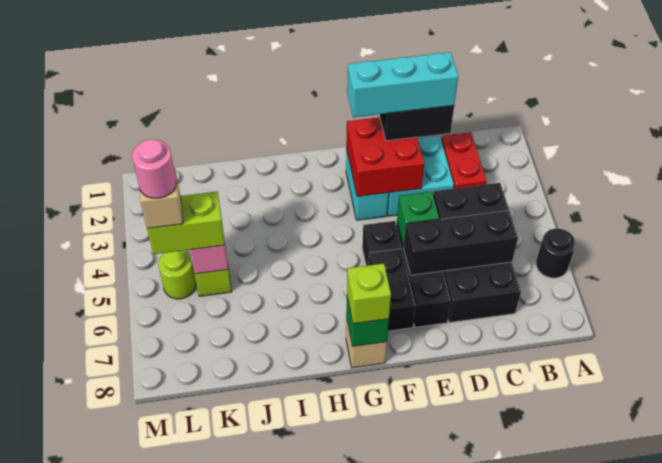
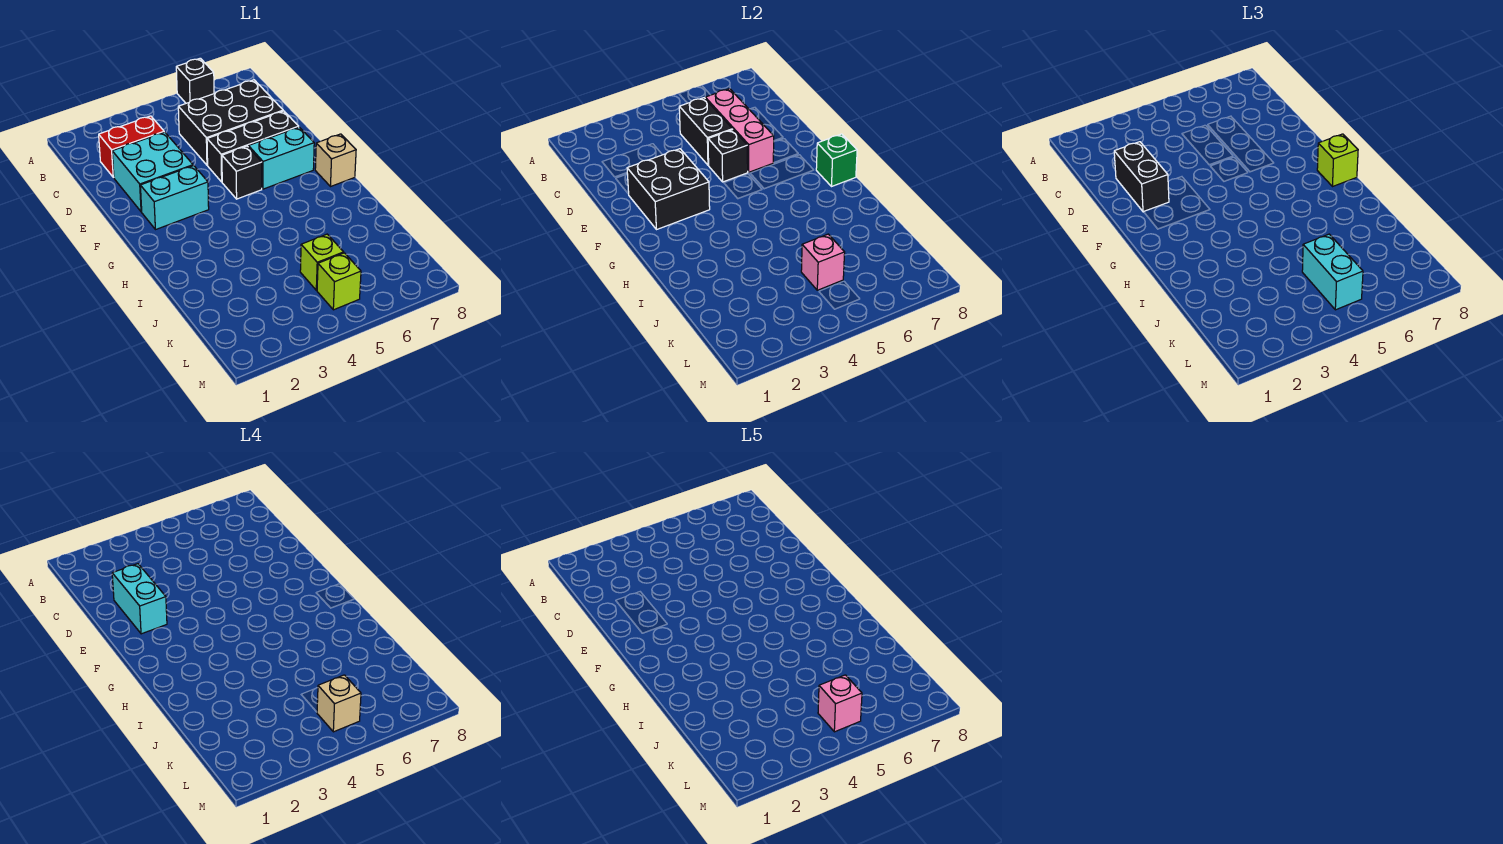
black 1x1 round brick [536,229,576,278] -> black 1x1 brick [176,58,214,103]
black 1x3 brick [403,211,518,275] -> pink 1x3 brick [705,89,774,172]
cyan 1x3 brick [347,52,458,117] -> cyan 1x2 brick [112,564,167,634]
red 2x2 brick [346,117,424,196] -> black 2x2 brick [627,149,710,230]
green 1x1 brick [397,191,439,246] -> black 1x1 brick [708,130,748,182]
black 1x2 brick [369,249,416,331] -> cyan 1x2 brick [248,127,314,189]
lime 1x2 brick [147,192,225,254] -> cyan 1x2 brick [1302,234,1363,310]
lime 1x1 round brick [158,250,196,299] -> lime 1x1 brick [317,253,361,310]
pink 1x1 round brick [132,139,176,198] -> pink 1x1 brick [818,675,862,732]

